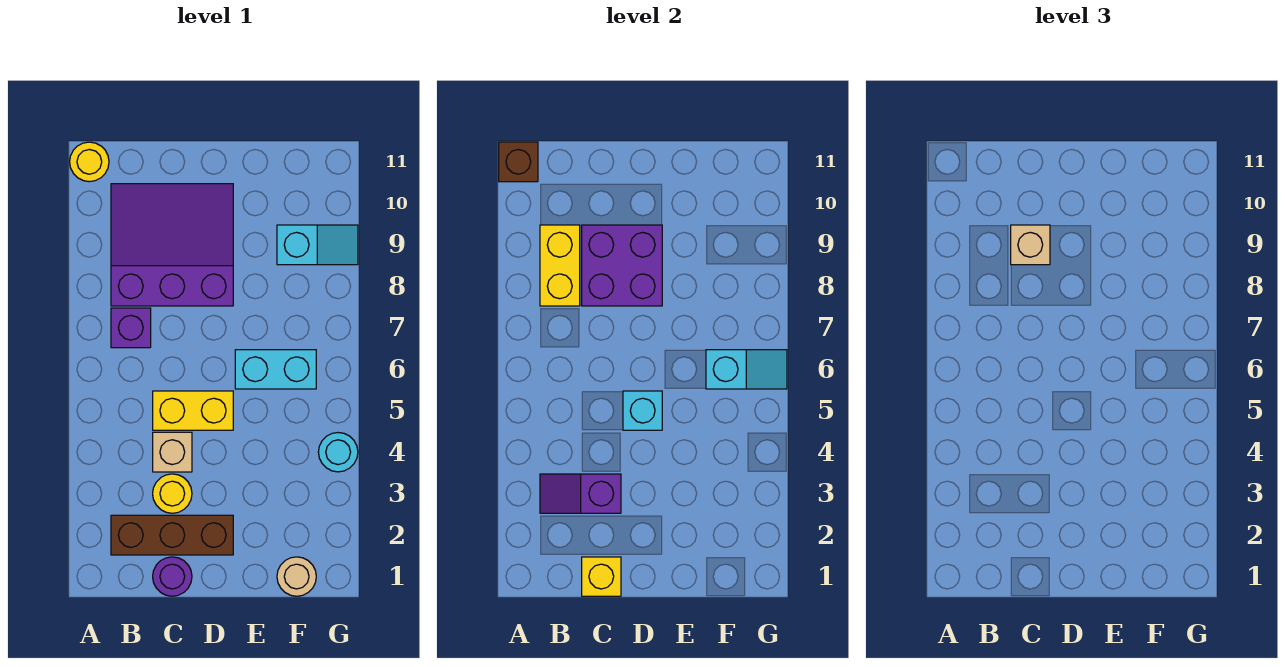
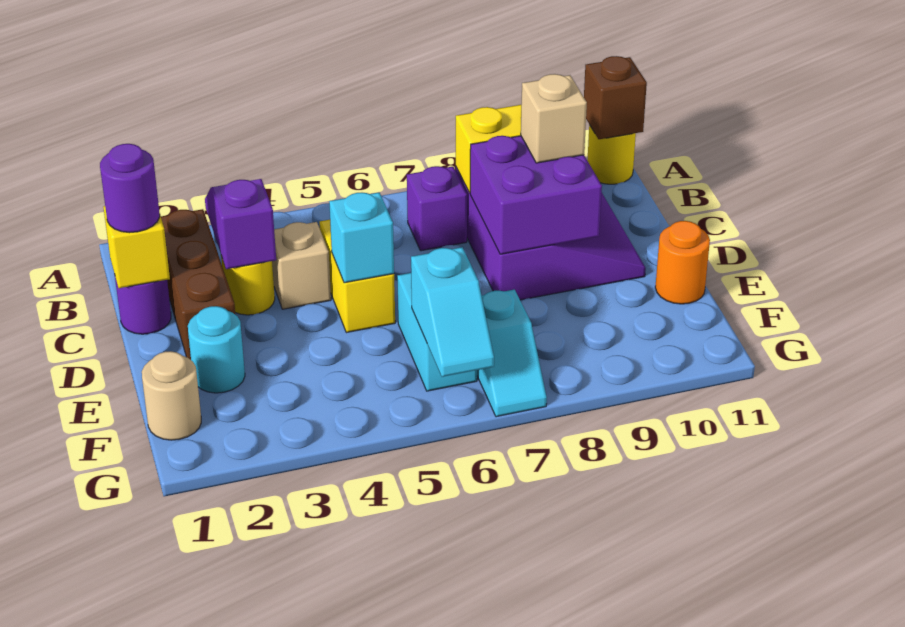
none -> purple 1x1 round brick [100,144,160,233]
none -> orange 1x1 round brick [655,221,710,304]
cyan 1x2 slope [277,225,358,265] -> cyan 1x2 slope moved to [477,290,547,417]
cyan 1x1 round brick [318,433,358,472] -> cyan 1x1 round brick moved to [188,306,245,393]

